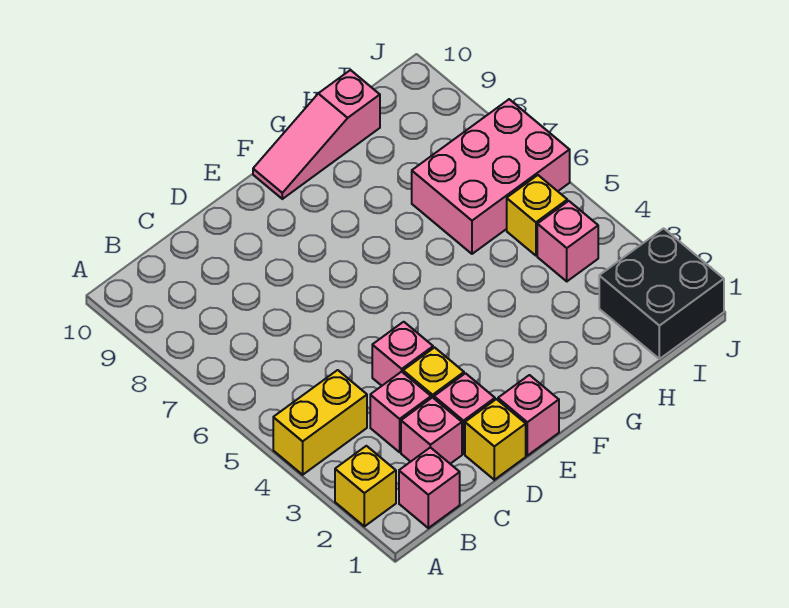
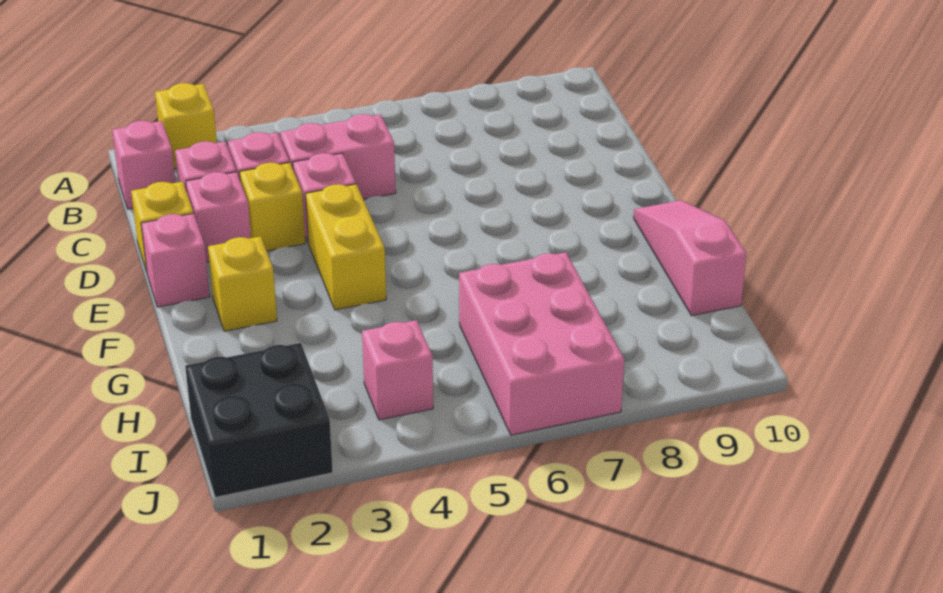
yellow 1x2 brick [273,370,367,475] -> yellow 1x2 brick moved to [306,184,386,310]
none -> pink 1x2 brick [280,114,396,199]
yellow 1x1 brick [507,175,567,256] -> yellow 1x1 brick moved to [208,236,277,331]

